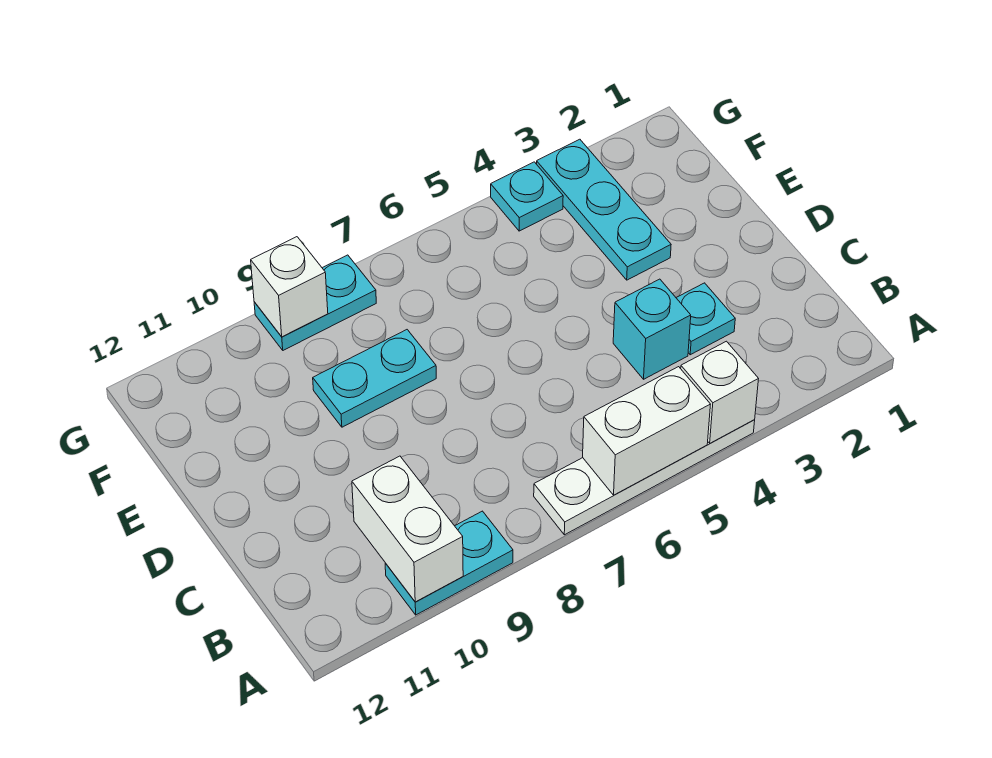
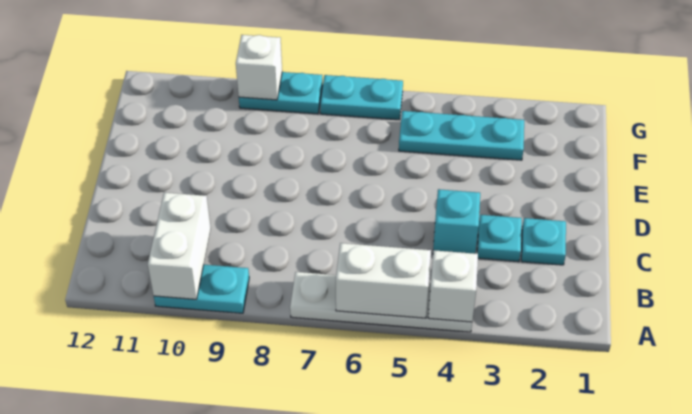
cyan 1x3 plate [537,139,671,280] -> cyan 1x3 plate turned to [399,111,524,160]
cyan 1x2 plate [313,330,436,427] -> cyan 1x2 plate moved to [320,75,403,120]
cyan 1x1 plate [491,162,563,231] -> cyan 1x1 plate moved to [521,218,566,265]

